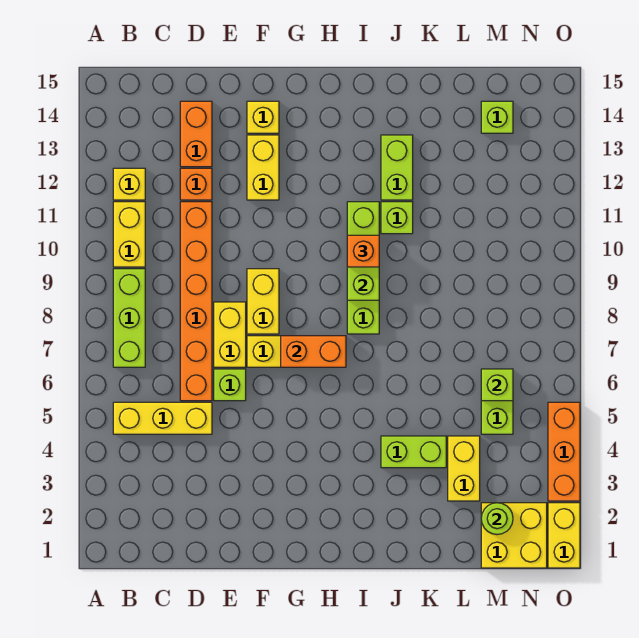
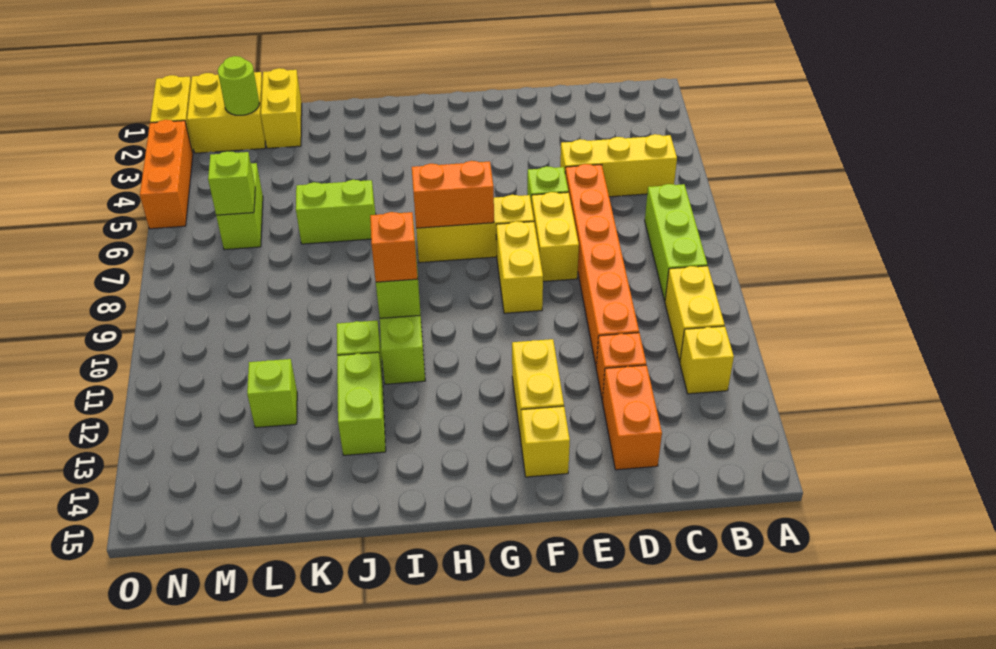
lime 1x2 brick [381,436,446,468] -> lime 1x2 brick moved to [296,180,376,244]
yellow 1x2 brick [448,436,480,501] -> yellow 1x2 brick moved to [261,68,302,148]
lime 1x1 brick [481,101,513,133] -> lime 1x1 brick moved to [247,359,297,428]

